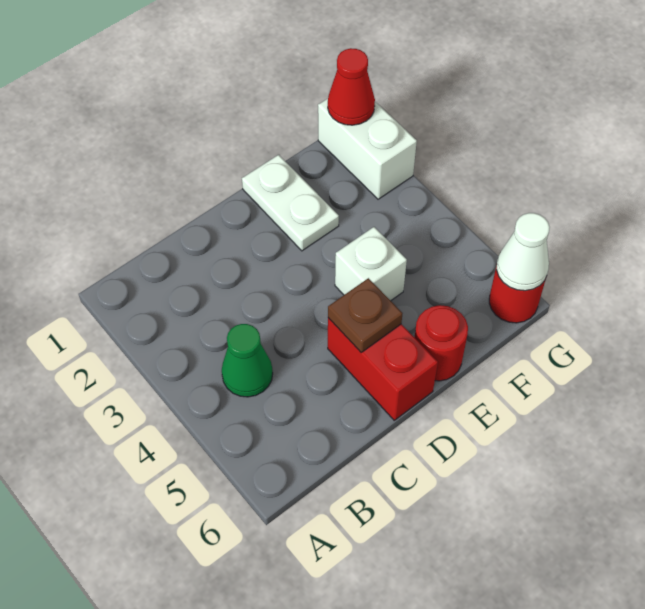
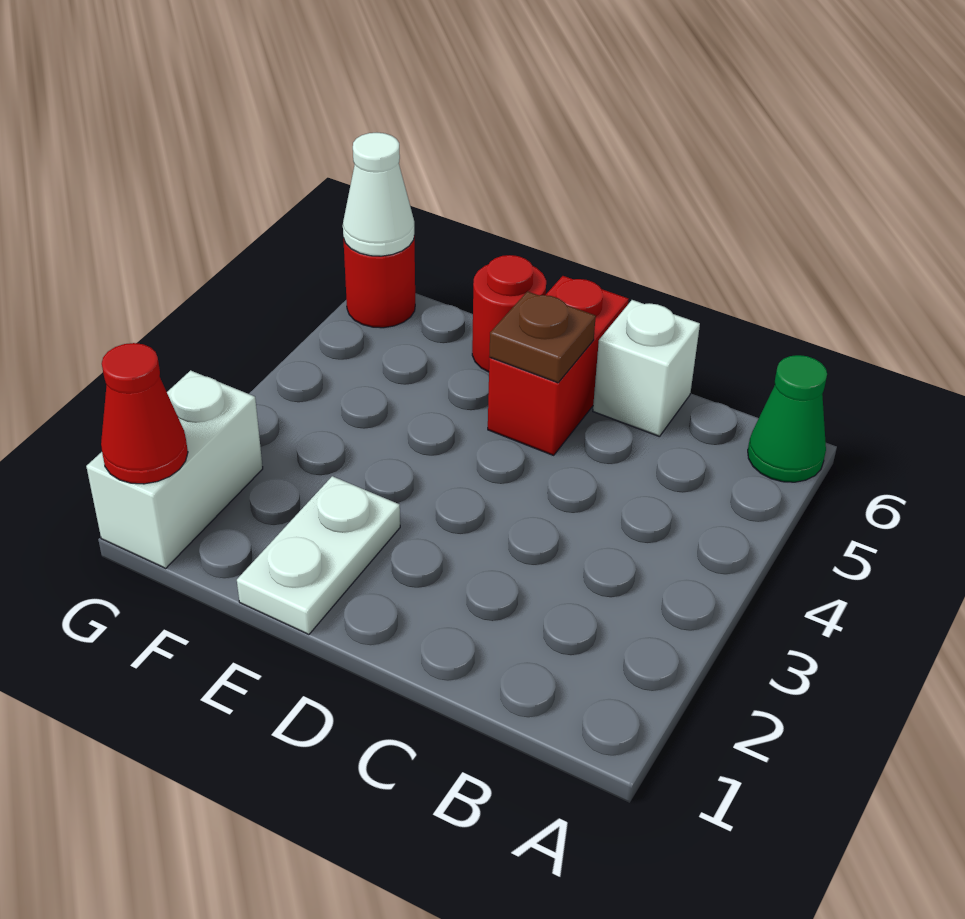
green 1x1 cone [222,324,273,397] -> green 1x1 cone moved to [748,355,827,482]
white 1x1 brick [335,227,407,301] -> white 1x1 brick moved to [593,300,700,437]

